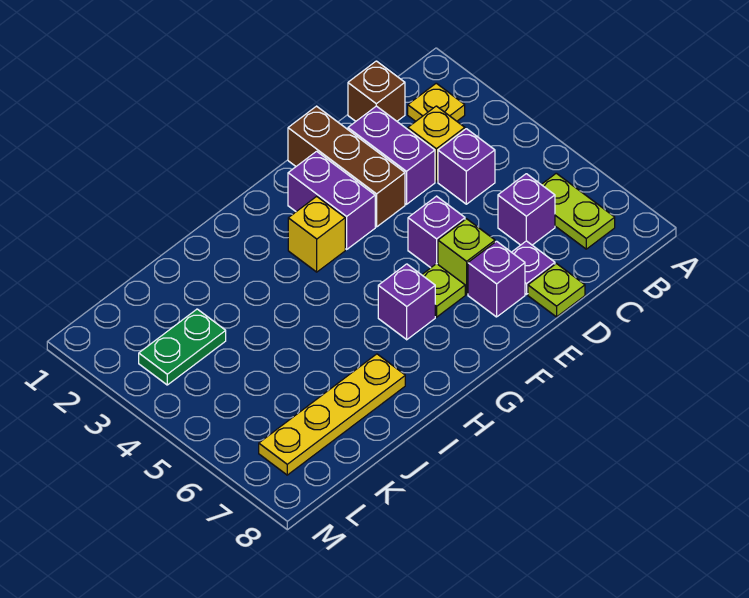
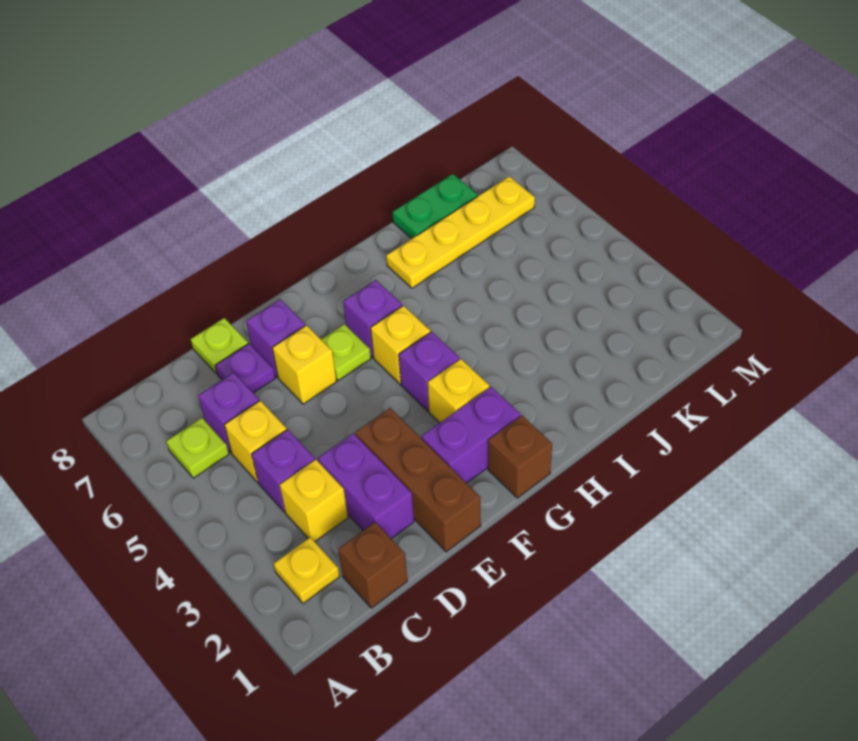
lime 1x2 plate [541,173,615,249] -> lime 1x1 plate [166,418,229,478]
none -> yellow 1x1 brick [224,401,287,482]
purple 1x1 brick [408,196,465,268] -> purple 1x1 brick moved to [399,332,460,411]
lime 1x1 brick [438,219,495,294] -> yellow 1x1 brick [272,325,337,404]
purple 1x2 brick [288,151,375,249] -> purple 1x2 brick turned to [422,387,520,483]
none -> brown 1x1 brick [488,416,552,498]
none -> yellow 1x1 brick [371,306,430,384]
green 1x2 plate [139,309,226,385] -> green 1x2 plate moved to [392,174,478,239]

